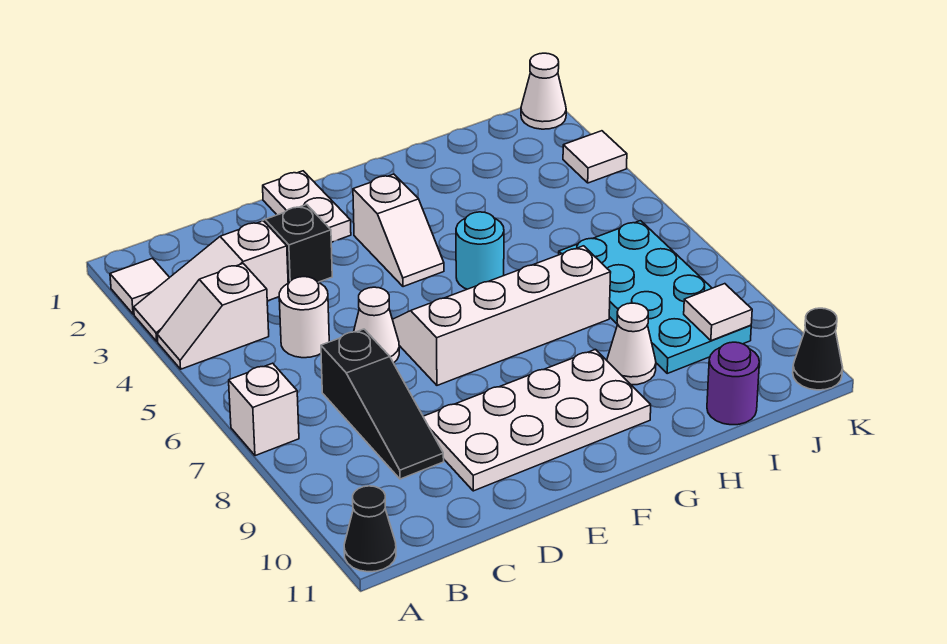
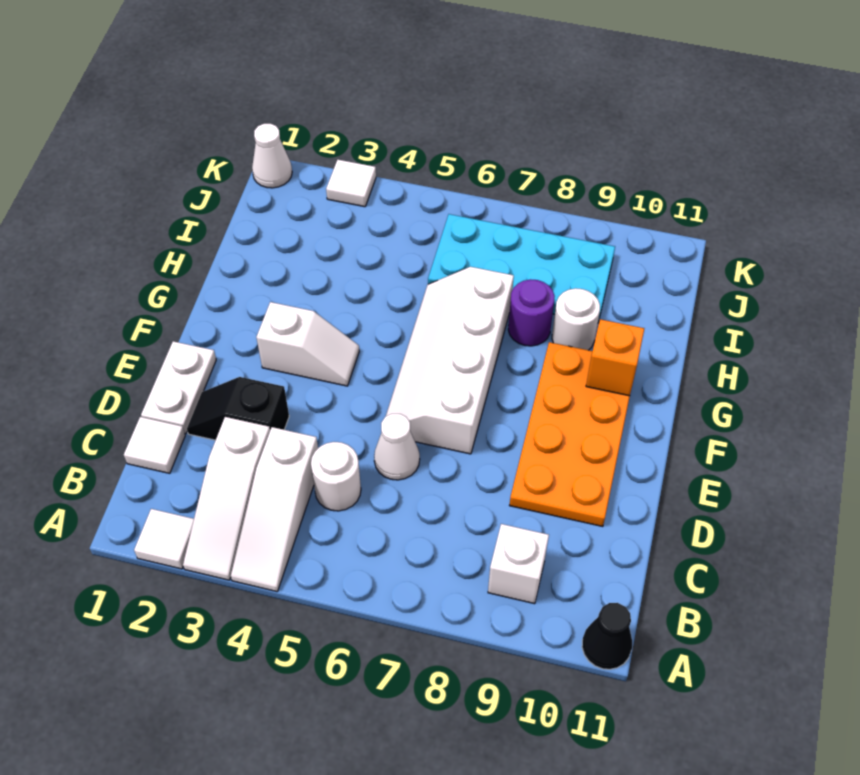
white 1x2 slope [157,264,269,369] -> white 1x3 slope [231,427,318,591]
white 1x1 brick [229,363,299,456] -> white 1x1 brick moved to [488,524,549,604]
black 1x3 slope [321,329,444,479] -> none
white 2x4 plate [423,349,651,491] -> orange 2x4 plate [510,342,630,527]
white 1x2 plate [263,171,351,242] -> white 1x2 plate turned to [141,341,216,434]
cyan 1x1 round brick [456,212,504,289] -> none
none -> orange 1x1 brick [586,319,644,396]
white 1x1 cone [607,303,656,385] -> white 1x1 round brick [552,288,600,350]
purple 1x1 round brick [707,342,759,425] -> purple 1x1 round brick moved to [508,279,555,346]
white 1x1 tile [684,284,752,341] -> white 1x1 tile moved to [124,417,185,473]
black 1x1 cone [793,308,843,390] -> none

